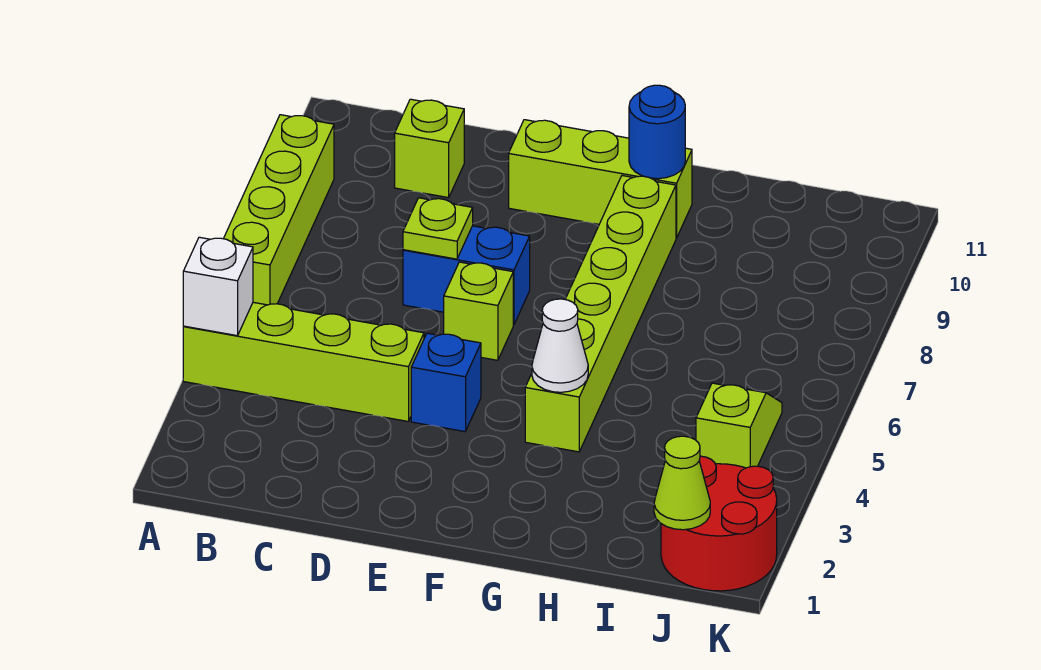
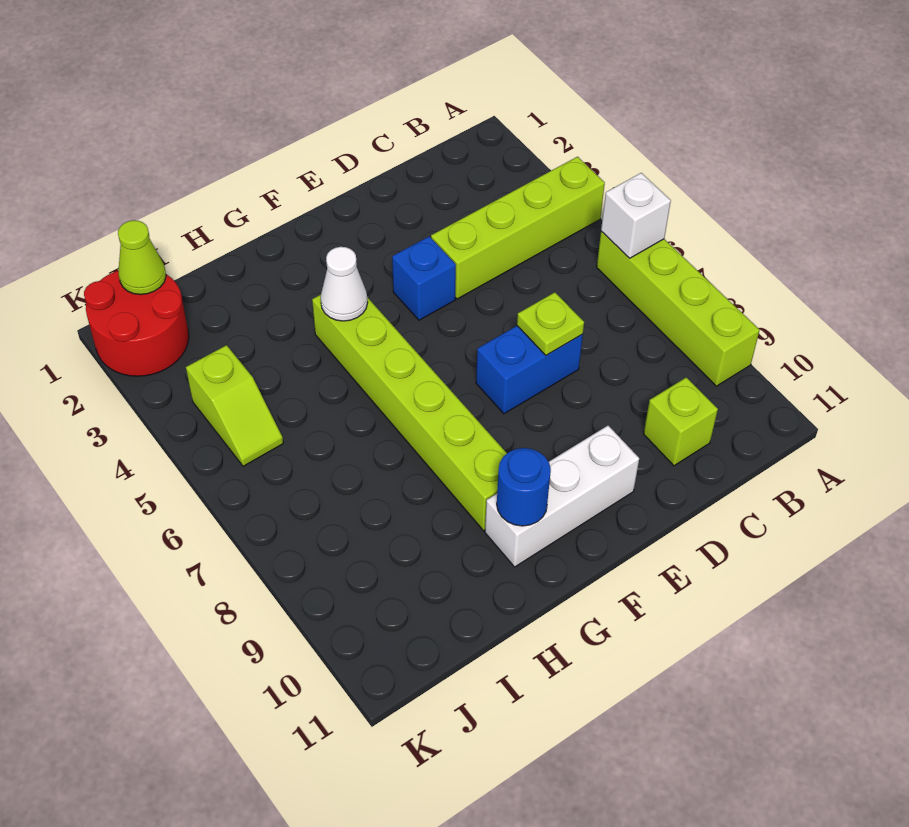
white 1x1 brick [183,237,253,336] -> white 1x1 brick moved to [601,173,671,258]
lime 1x1 brick [444,262,513,360] -> none
lime 1x3 brick [509,120,692,238] -> white 1x3 brick [485,425,639,567]

